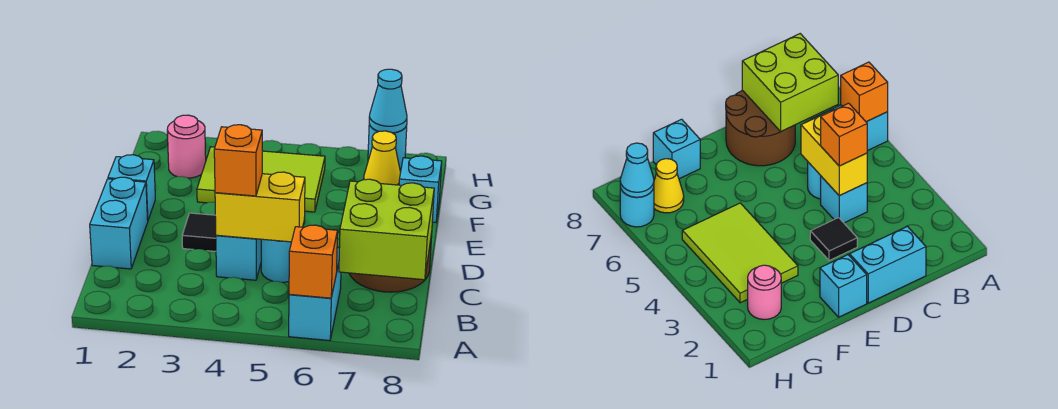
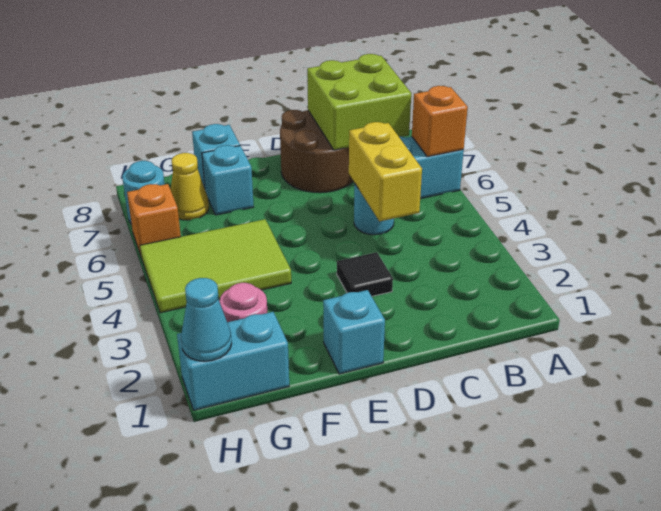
cyan 1x2 brick [90,177,148,269] -> cyan 1x2 brick moved to [177,312,289,410]
cyan 1x1 brick [216,235,261,280] -> cyan 1x1 brick moved to [202,145,254,215]
orange 1x1 brick [214,125,262,196] -> orange 1x1 brick moved to [127,184,181,255]
lime 2x3 tile [197,147,325,212] -> lime 2x3 tile turned to [140,219,291,313]
cyan 1x1 cone [369,69,407,133] -> cyan 1x1 cone moved to [181,278,232,361]

